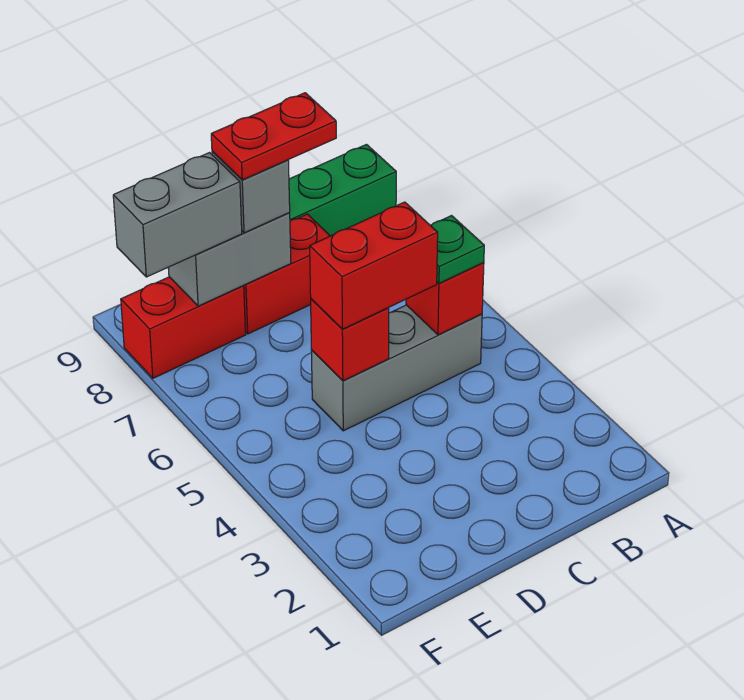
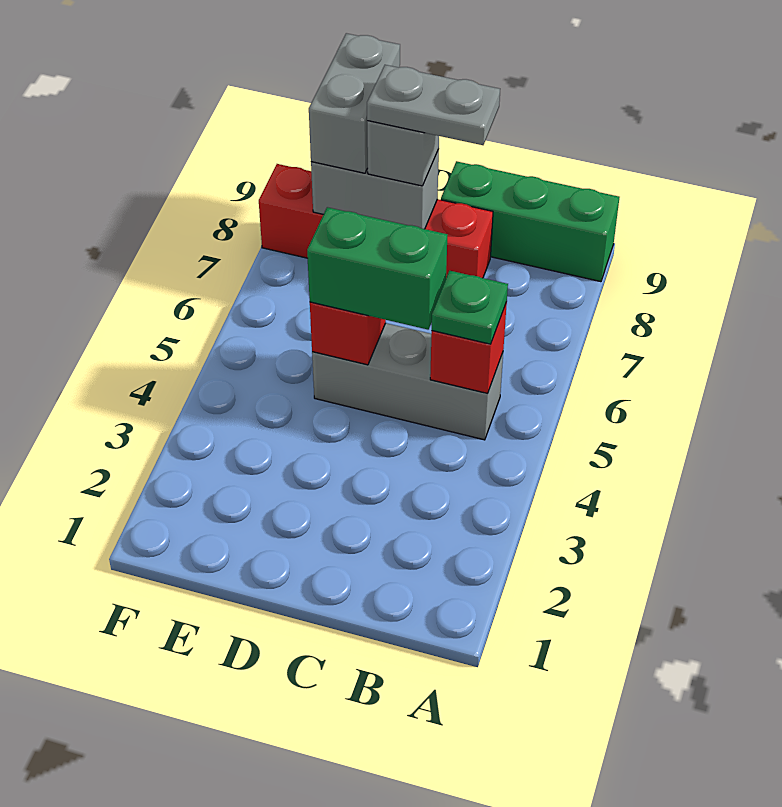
red 1x2 brick [310,202,438,329] -> green 1x2 brick [307,207,447,330]
red 1x2 plate [211,93,336,180] -> grey 1x2 plate [367,65,500,145]
grey 1x2 brick [113,153,242,277] -> grey 1x2 brick turned to [309,33,400,173]

